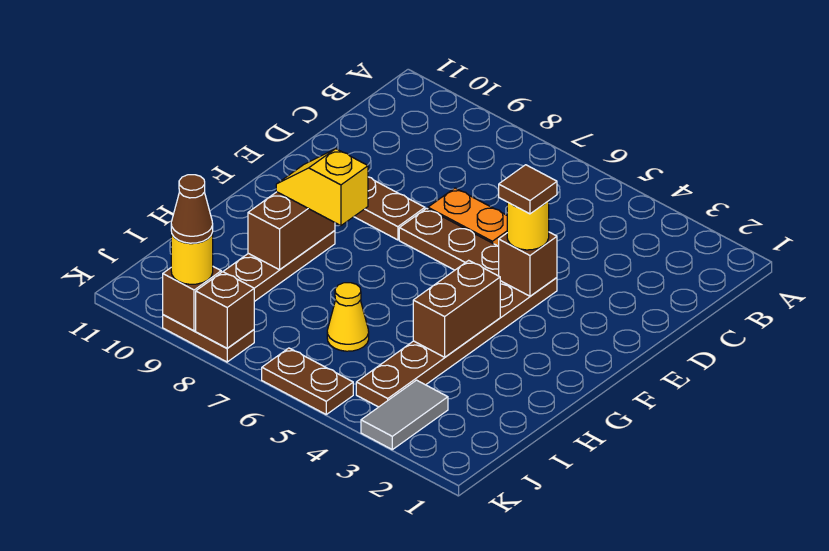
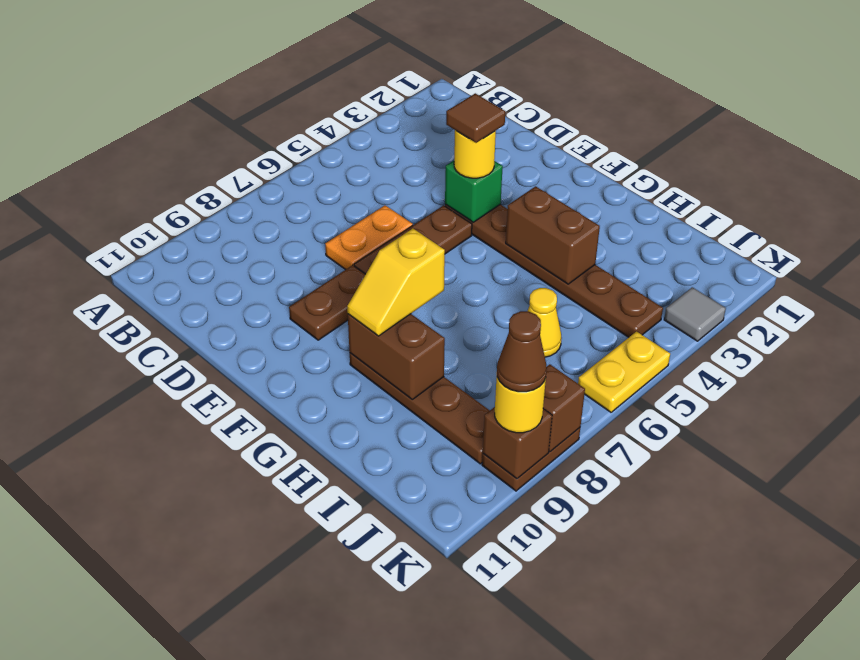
brown 1x1 brick [499,232,557,296] -> green 1x1 brick [445,161,503,222]
grey 1x2 tile [361,380,448,450] -> grey 1x1 tile [664,287,726,341]
brown 1x2 plate [262,348,353,414] -> yellow 1x2 plate [578,332,670,412]

